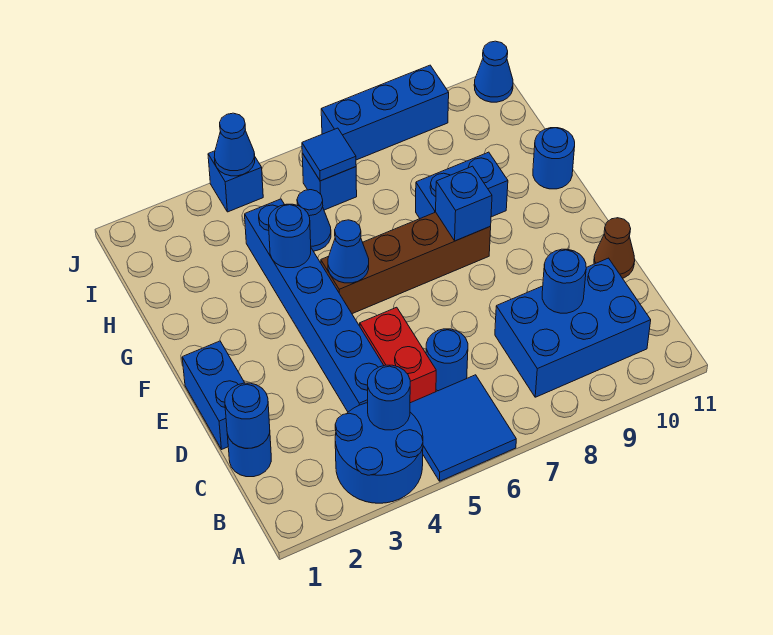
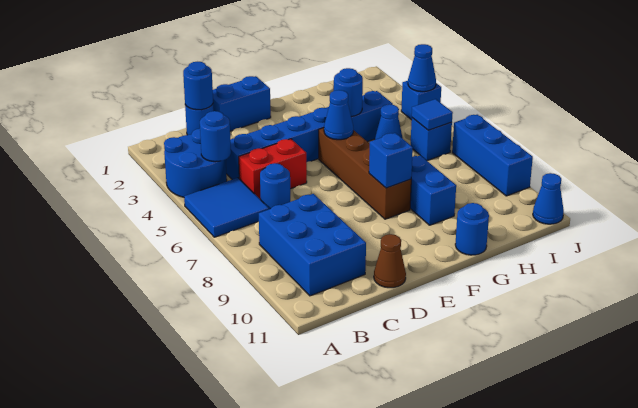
blue 1x1 round brick [542,249,586,313] -> none

